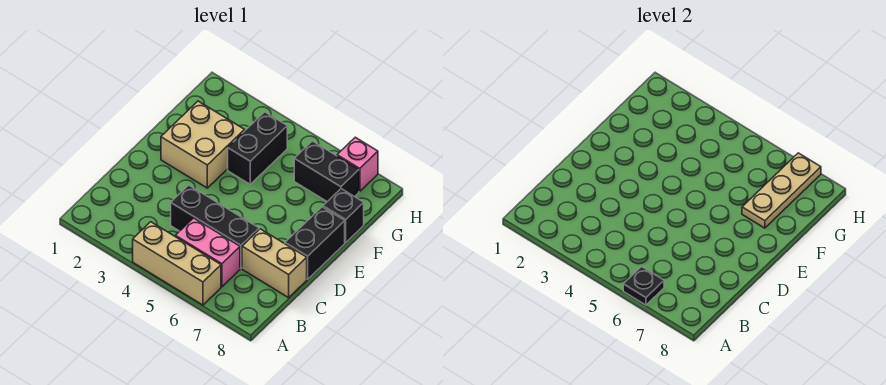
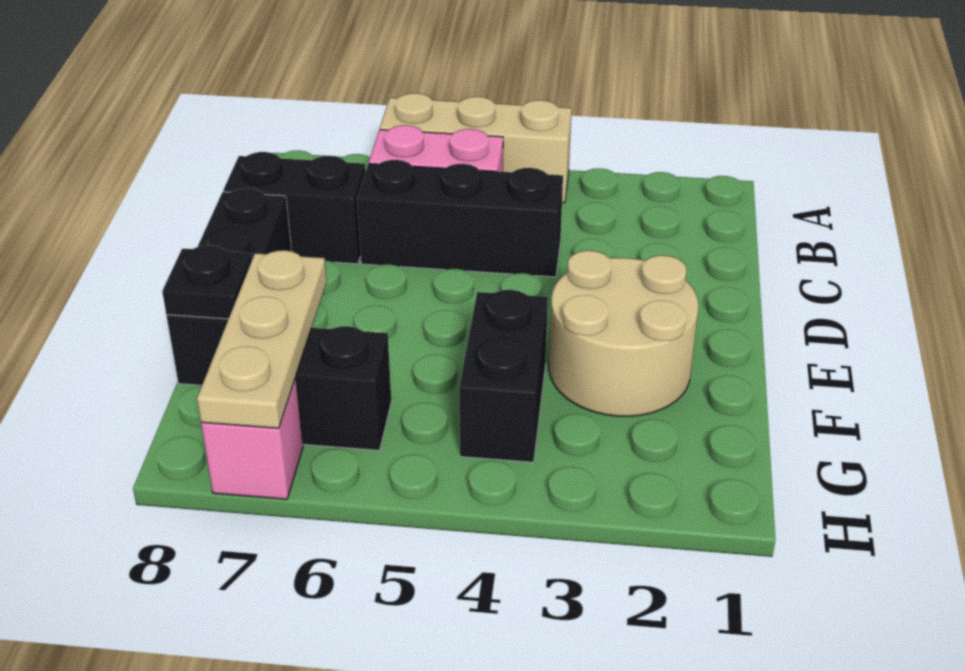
black 1x1 plate [623,267,664,305] -> black 1x1 plate moved to [162,245,252,319]
tan 1x2 brick [242,229,307,298] -> black 1x2 brick [223,152,366,264]
tan 2x2 brick [161,101,245,188] -> tan 2x2 round brick [549,251,699,416]

